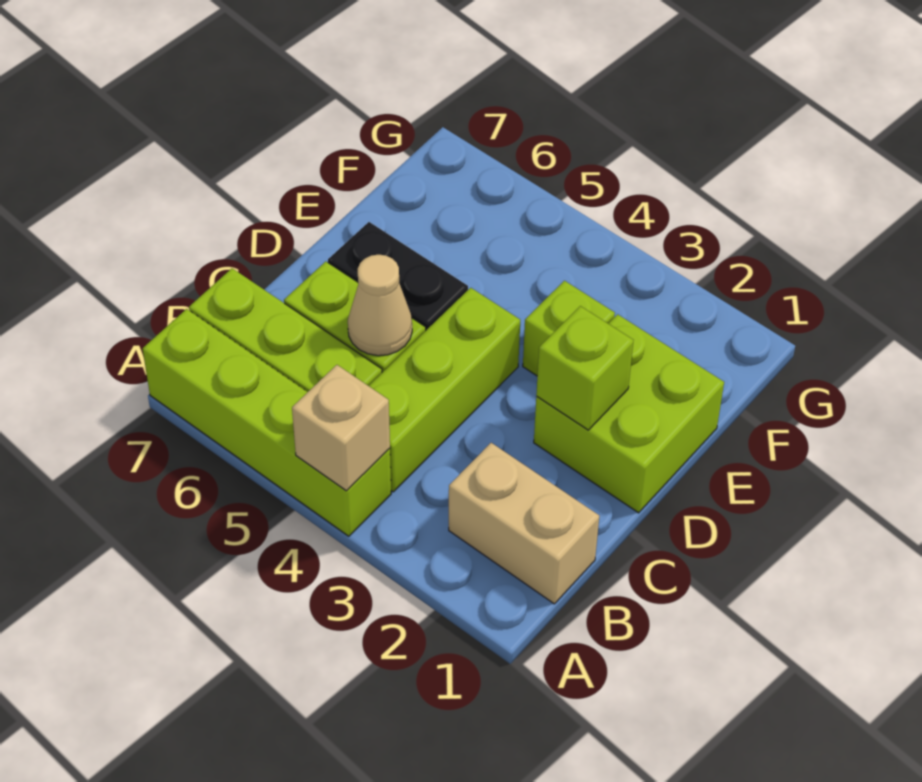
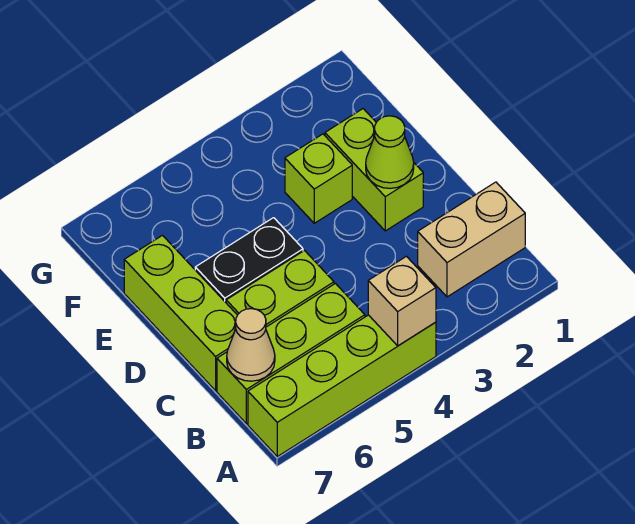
lime 1x3 brick [369,288,520,492] -> lime 1x3 brick moved to [124,235,237,391]
tan 1x1 cone [348,255,412,356] -> tan 1x1 cone moved to [227,309,275,381]
lime 2x2 brick [534,314,724,513] -> lime 1x2 brick [325,109,423,231]
lime 1x1 brick [536,306,634,430] -> lime 1x1 cone [366,116,414,189]

